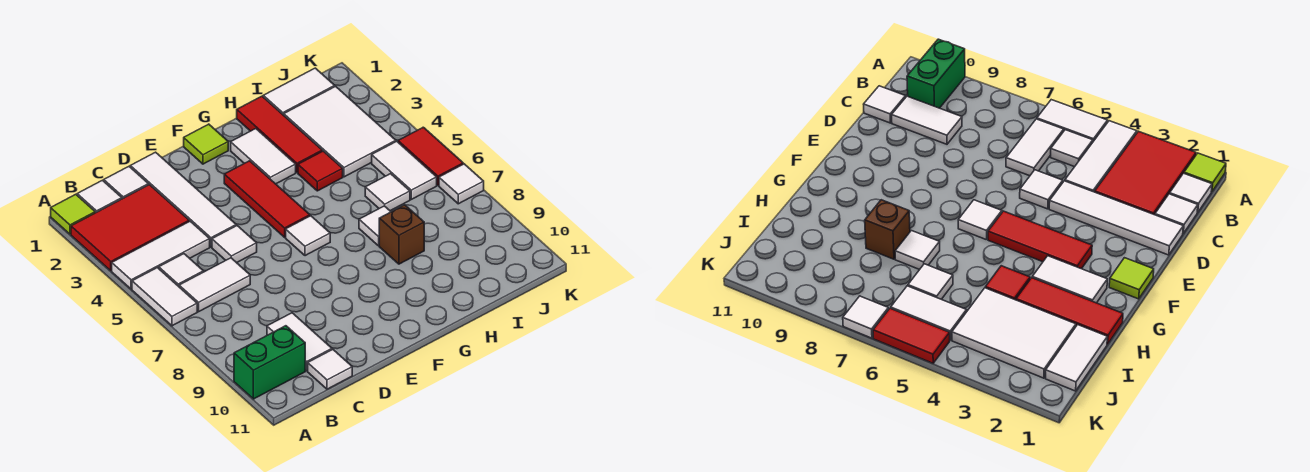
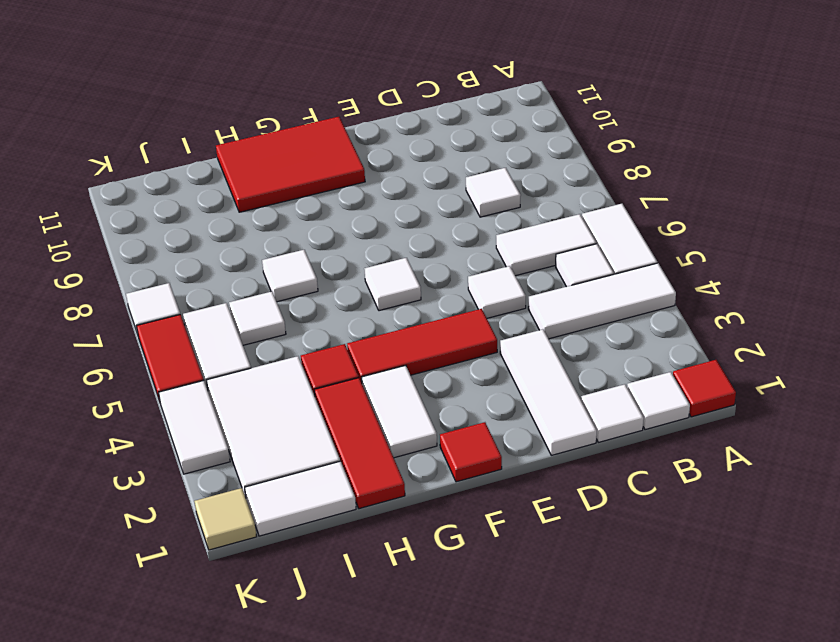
lime 1x1 tile [51,194,95,234] -> red 1x1 tile [673,360,736,417]
red 2x3 tile [71,185,189,271] -> red 2x3 tile moved to [216,117,365,212]
green 1x2 brick [234,326,305,399] -> none
white 1x2 tile [267,313,332,371] -> white 1x2 tile moved to [159,381,230,474]
white 1x1 tile [308,349,352,389] -> white 1x1 tile moved to [466,168,521,217]
white 1x4 tile [130,152,236,247] -> white 1x3 tile [500,329,597,455]
lime 1x1 tile [184,124,228,164] -> red 1x1 tile [440,422,502,482]
red 1x3 tile [224,161,310,237] -> red 1x3 tile turned to [347,309,497,383]
brown 1x1 brick [379,205,424,264] -> none
none -> tan 1x1 tile [194,488,257,550]

